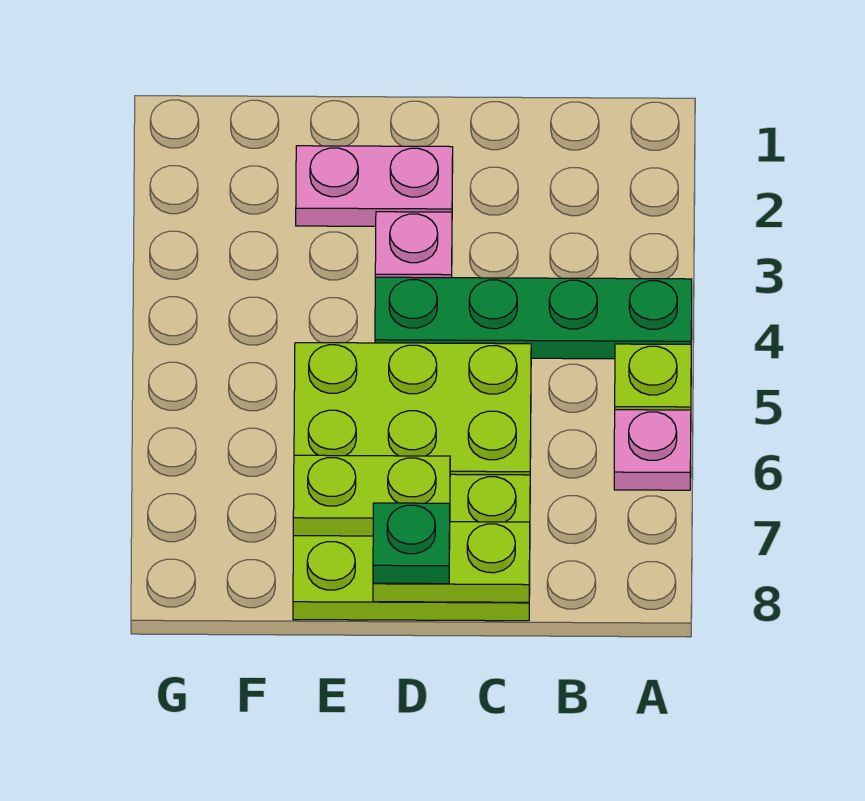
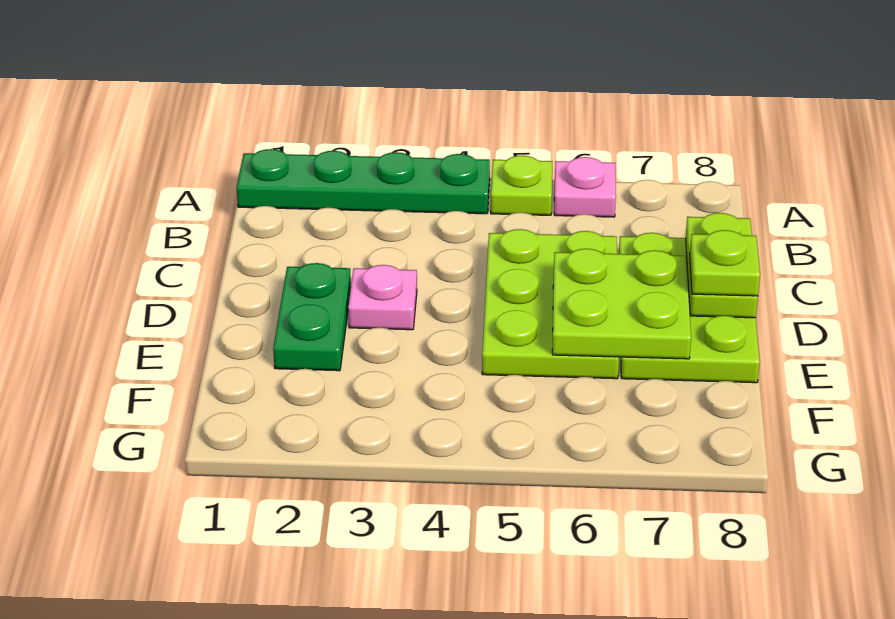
green 1x4 plate [375,277,692,359] -> green 1x4 plate turned to [237,149,490,214]
pink 1x2 plate [296,146,453,226] -> green 1x2 plate [273,263,351,371]
lime 1x2 plate [293,455,450,536] -> lime 2x2 plate [552,249,691,359]
green 1x1 plate [373,503,450,584] -> lime 1x1 plate [690,230,760,296]

